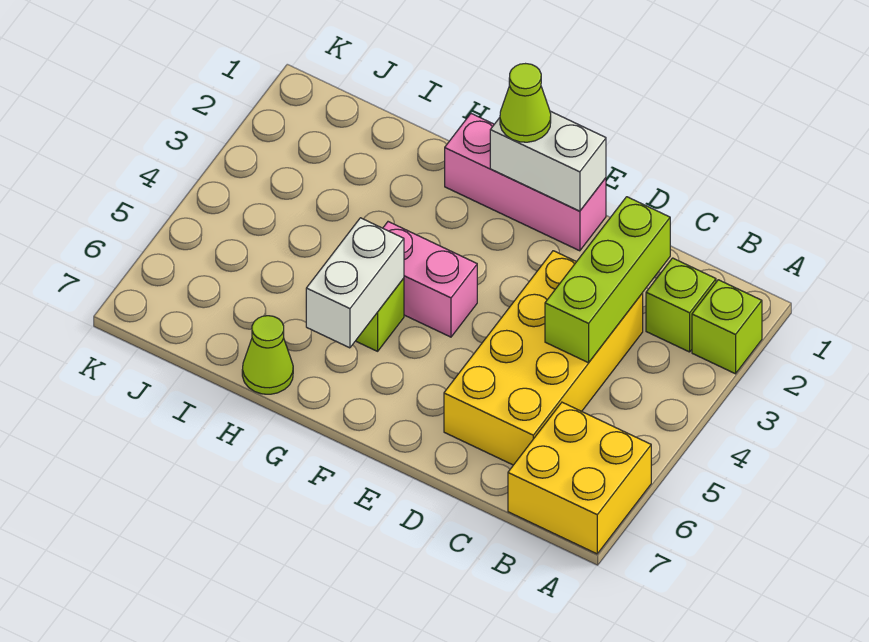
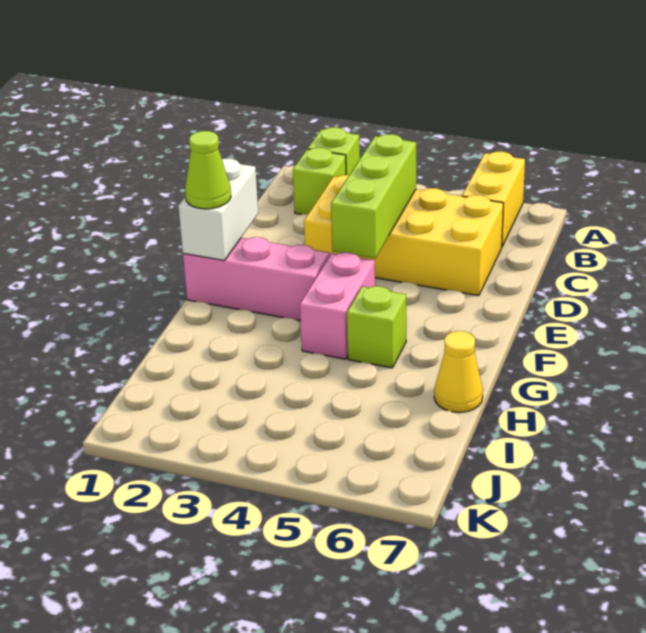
yellow 2x2 brick [508,402,651,554] -> yellow 1x2 brick [462,152,525,246]
lime 1x3 brick [545,197,670,363] -> lime 1x3 brick turned to [331,134,416,258]
pink 1x3 brick [445,114,606,251] -> pink 1x3 brick turned to [183,237,330,321]
white 1x2 brick [306,218,404,348] -> none
lime 1x1 cone [242,316,293,394] -> yellow 1x1 cone [434,331,483,412]

